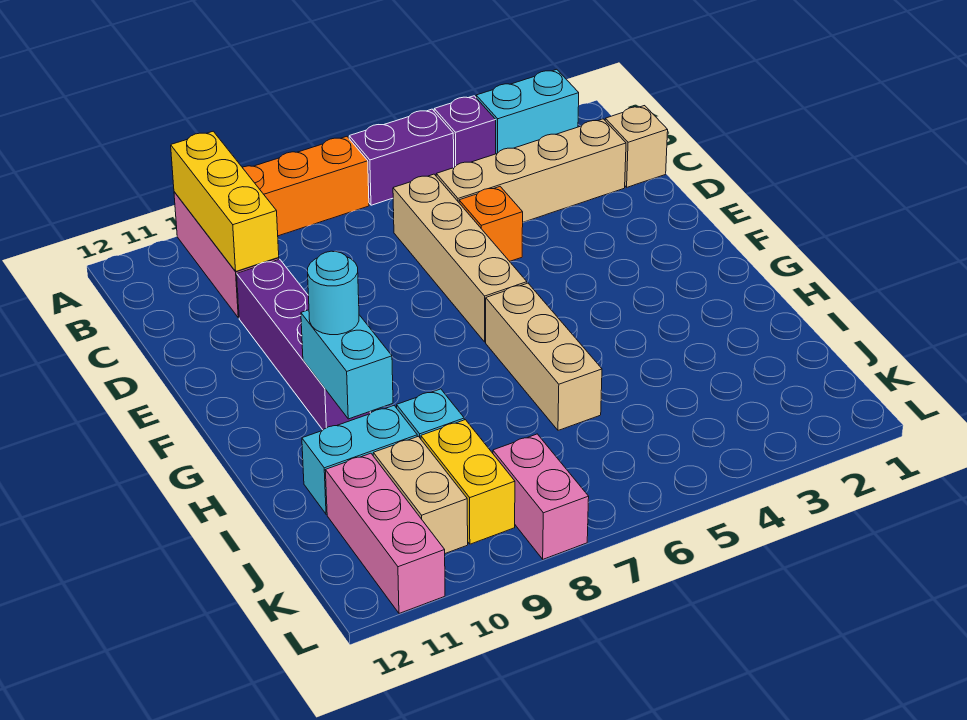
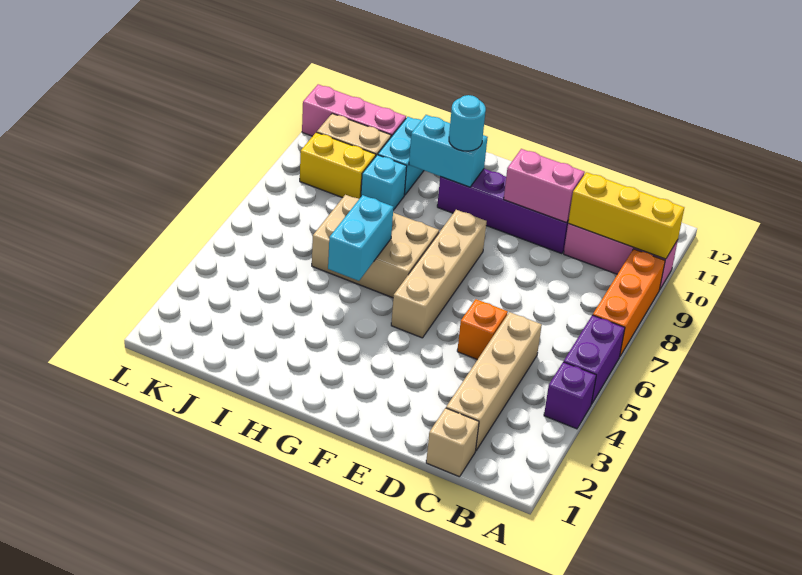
cyan 1x2 brick [476,69,579,154] -> cyan 1x2 brick moved to [328,195,393,281]
tan 1x4 brick [393,174,527,342] -> tan 1x4 brick turned to [391,210,487,338]
tan 1x3 brick [486,283,602,430] -> tan 2x3 brick [312,195,439,298]
pink 1x2 brick [493,434,589,559] -> pink 1x2 brick moved to [504,149,585,223]

